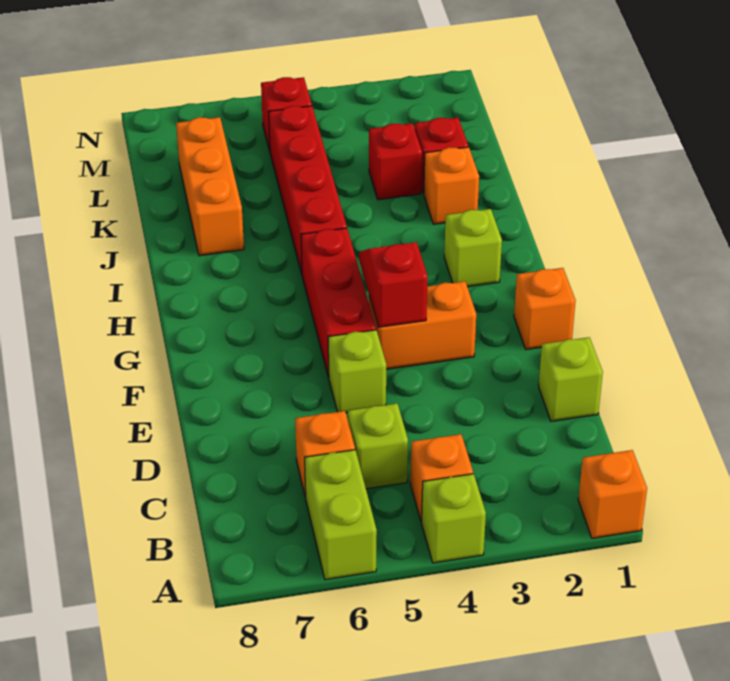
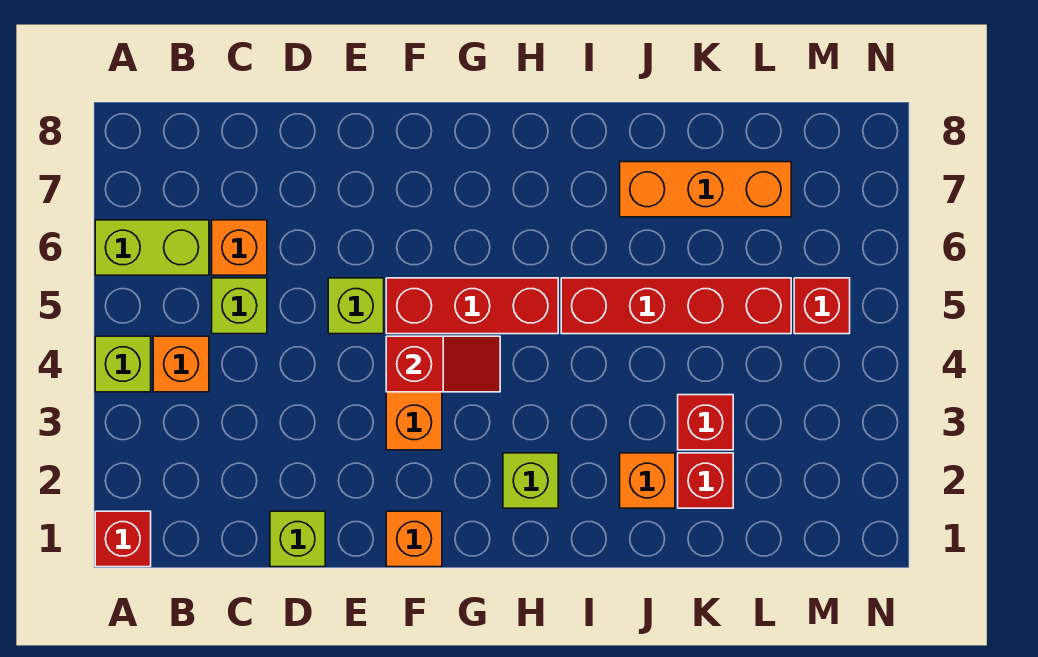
orange 1x1 brick [578,450,647,538] -> red 1x1 brick [95,511,151,567]

